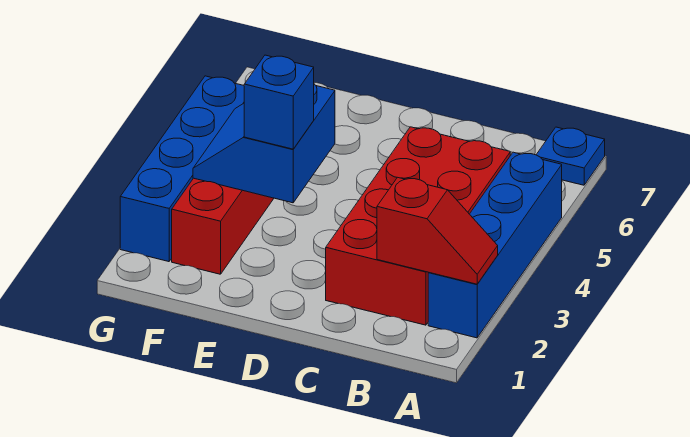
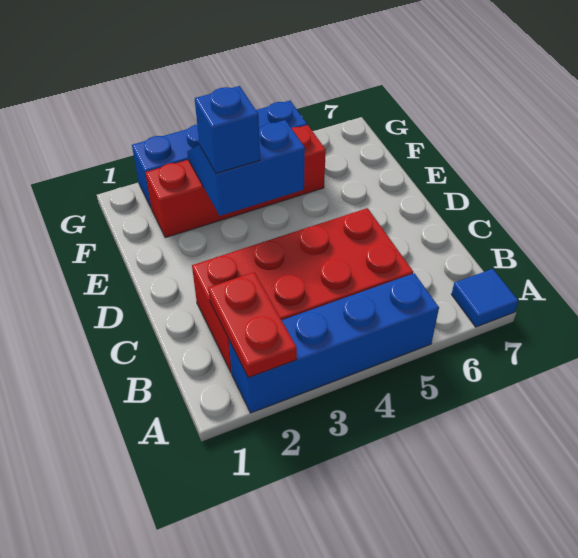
red 1x2 slope [377,177,498,284] -> red 1x2 plate [208,272,297,378]
blue 1x1 plate [536,127,605,185] -> blue 1x1 tile [452,269,518,327]

